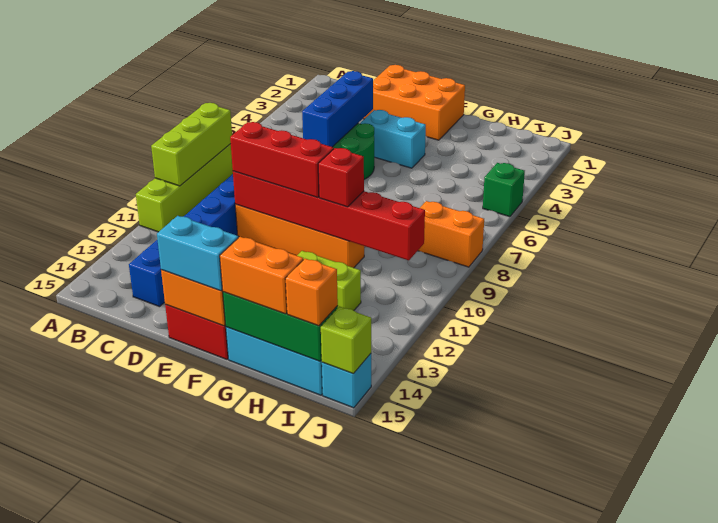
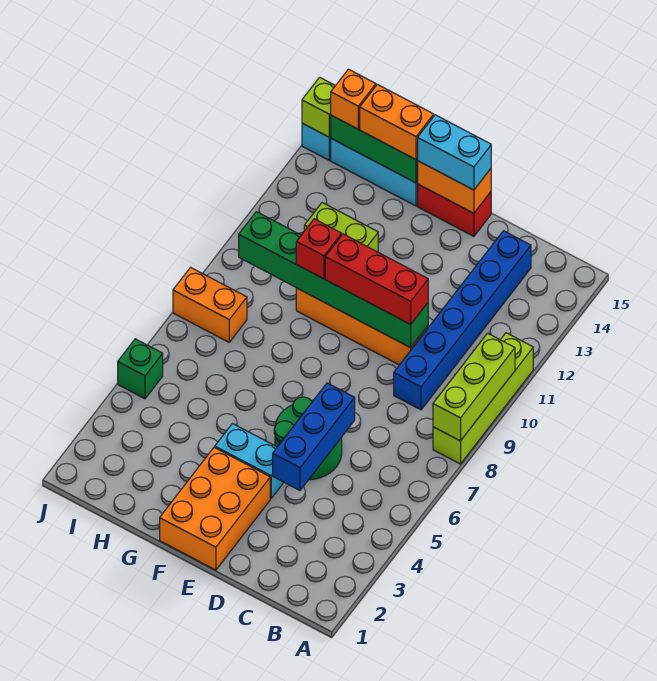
orange 2x3 brick [363,65,465,140] -> orange 2x3 brick turned to [160,447,270,570]
red 1x6 brick [233,171,425,260] -> green 1x6 brick [239,212,428,348]

